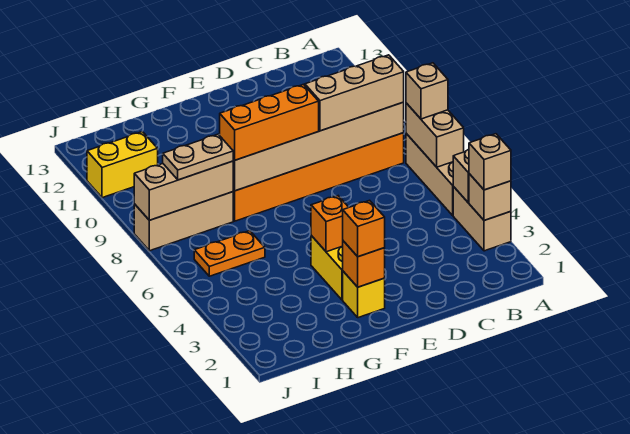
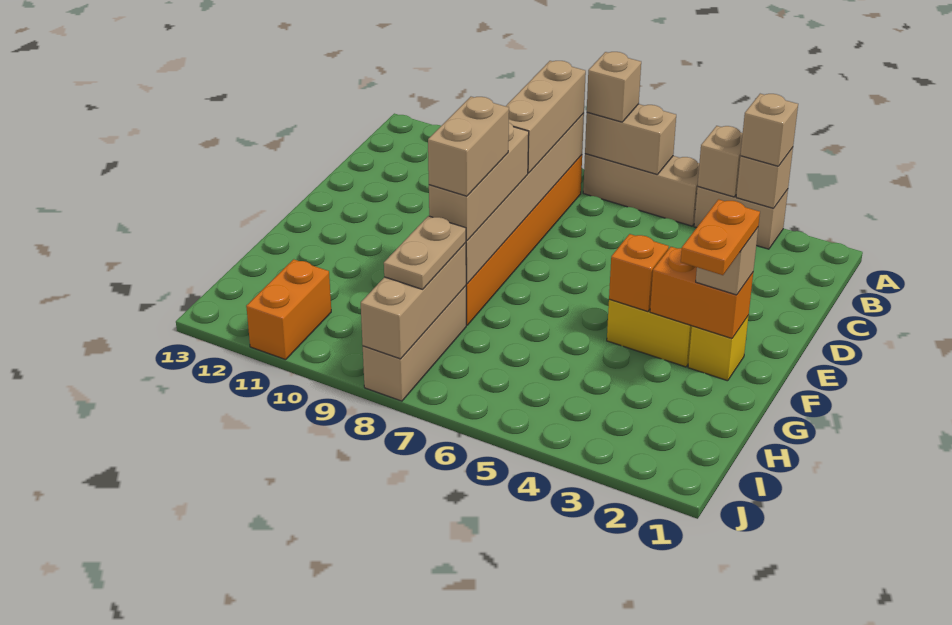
orange 1x3 brick [220,84,319,160] -> tan 1x3 brick [429,123,529,241]
orange 1x1 brick [342,241,385,287] -> orange 1x2 brick [650,247,753,338]
orange 1x1 brick [343,200,385,257] -> tan 1x1 brick [696,228,758,295]
none -> tan 1x2 brick [428,97,509,196]
orange 1x2 plate [194,231,265,276] -> orange 1x2 plate moved to [681,199,760,275]
yellow 1x2 brick [87,132,158,198] -> orange 1x2 brick [246,259,331,360]

